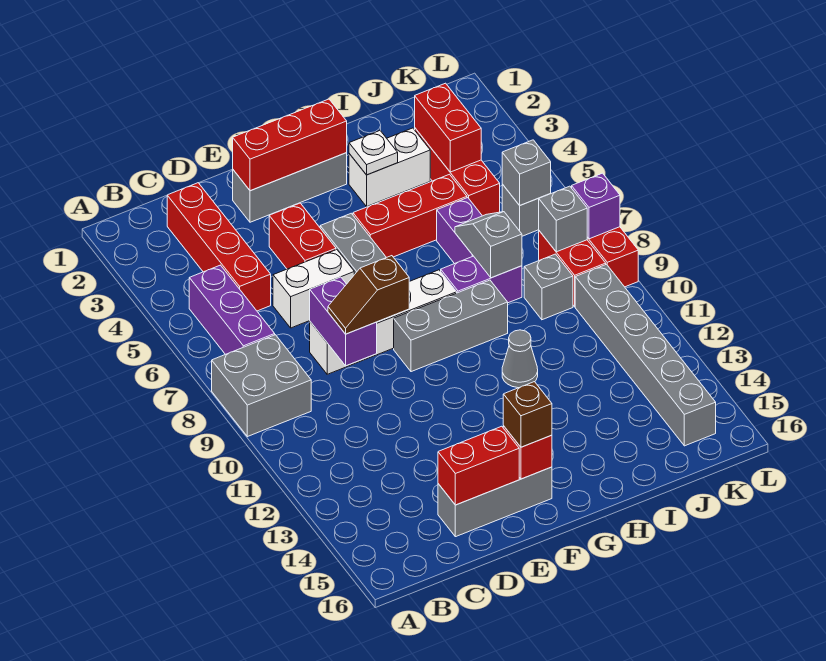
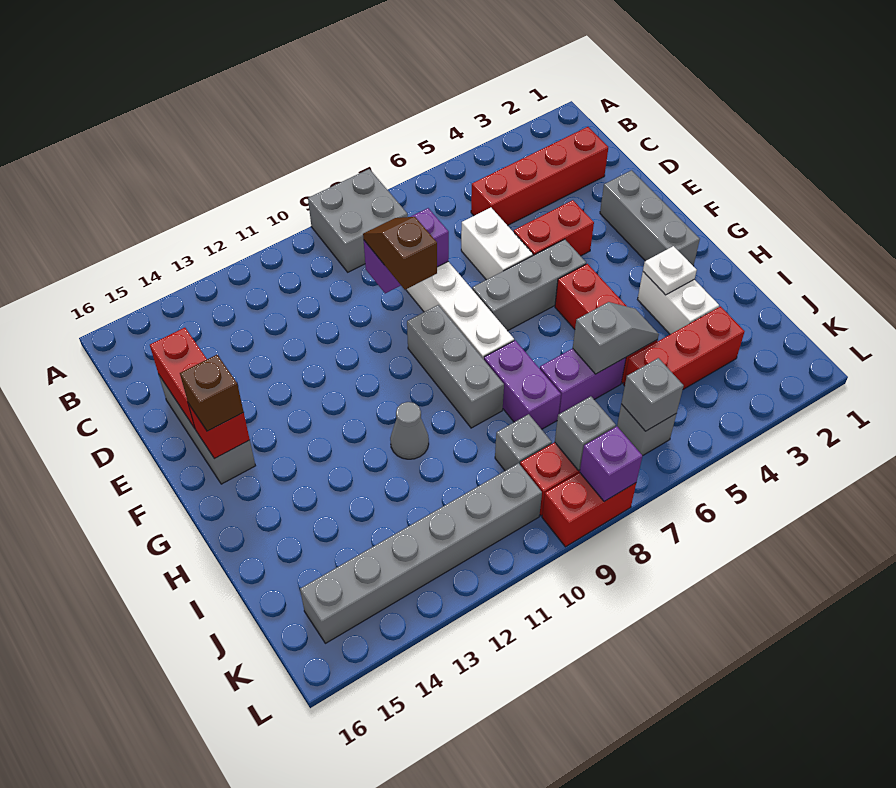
purple 1x3 brick [189,265,275,355] -> none
red 1x3 brick [233,99,347,191] -> none
grey 1x2 slope [455,212,522,278] -> grey 1x2 slope moved to [573,302,659,374]
red 1x2 brick [415,83,481,172] -> none

